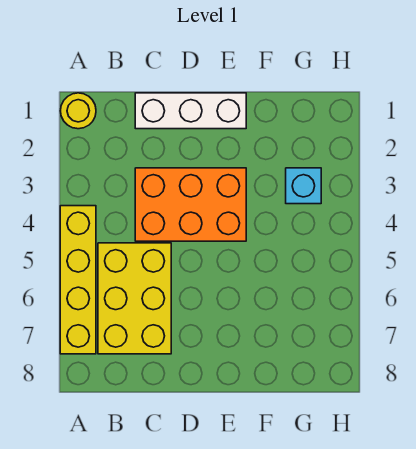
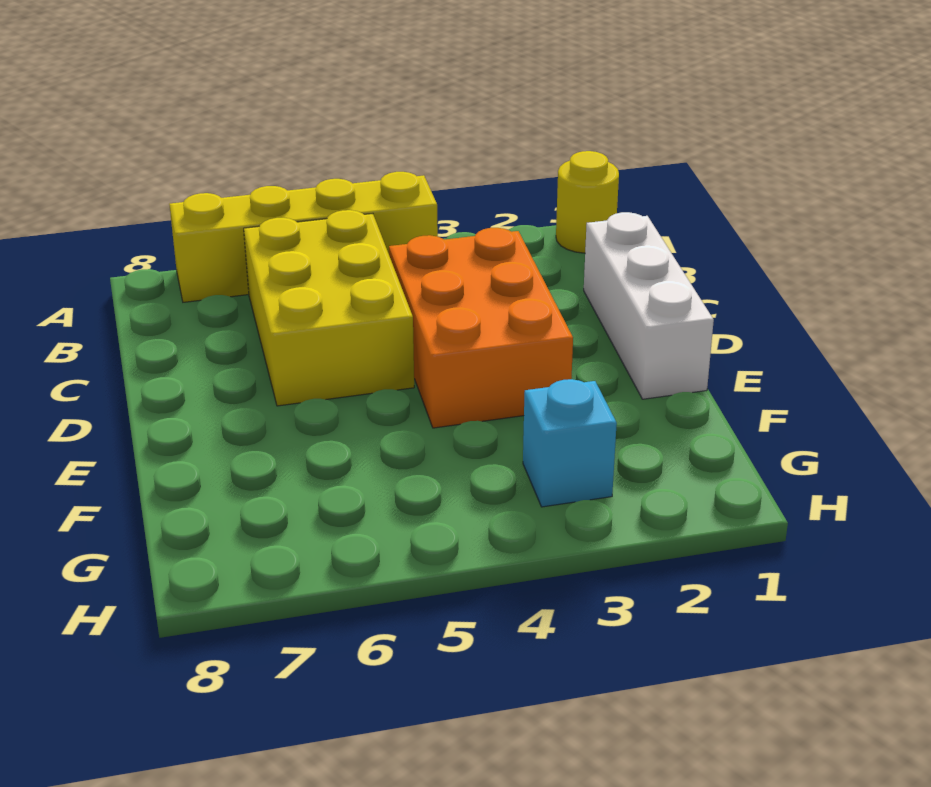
yellow 2x3 brick [98,243,171,354] -> yellow 2x3 brick turned to [244,210,414,406]

